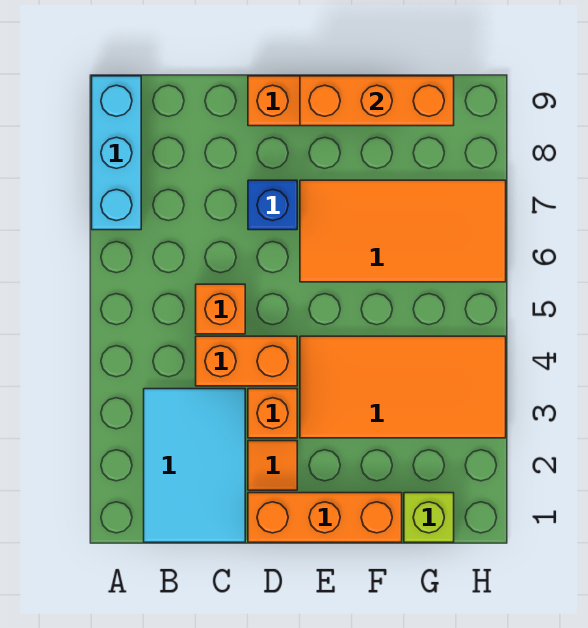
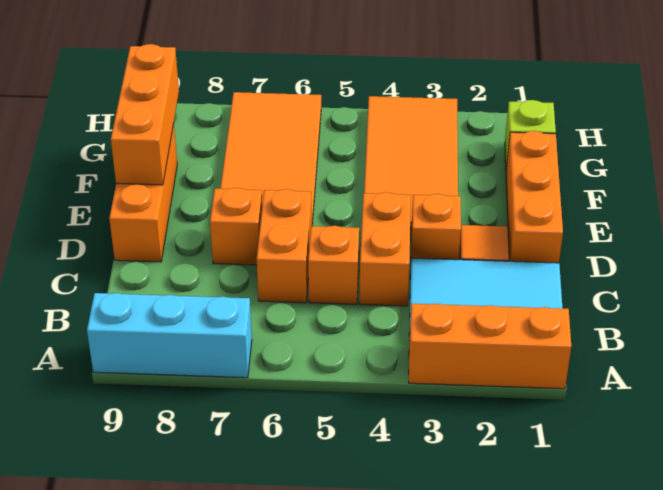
none -> orange 1x3 brick [409,304,571,389]
none -> orange 1x2 brick [257,189,312,303]
blue 1x1 brick [248,180,297,230] -> orange 1x1 brick [210,188,262,265]

